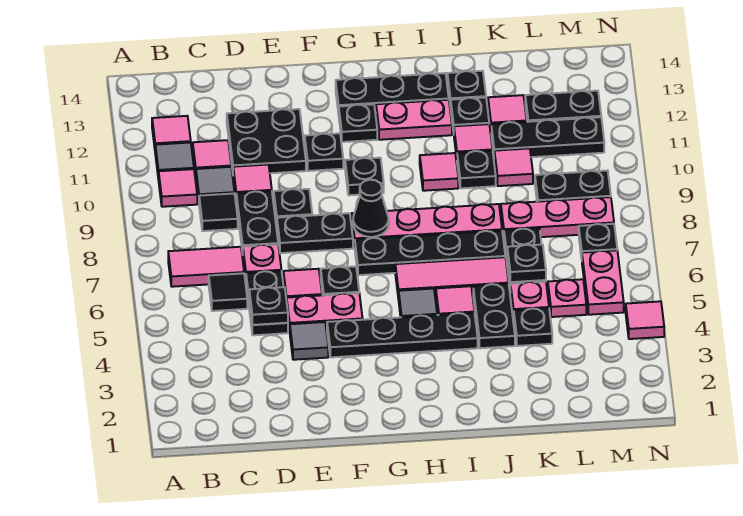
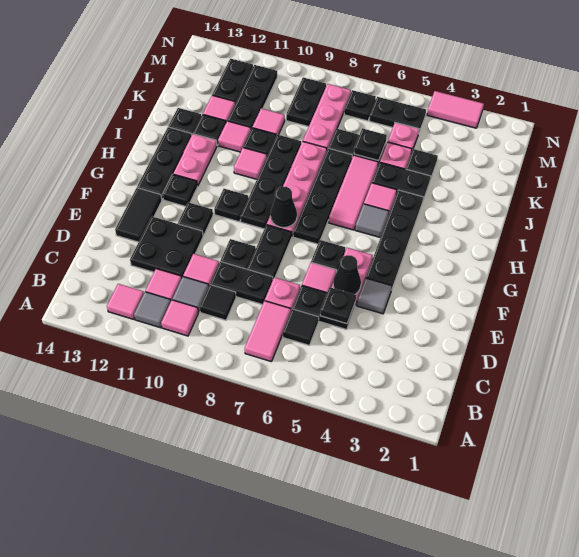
none -> black 1x1 cone [333,255,361,294]
none -> black 1x2 tile [115,188,162,242]
none -> black 1x4 plate [240,135,301,229]
pink 1x2 plate [582,250,624,315] -> black 1x2 plate [369,97,426,132]
pink 1x1 tile [626,301,664,339] -> pink 1x2 tile [427,91,484,128]

